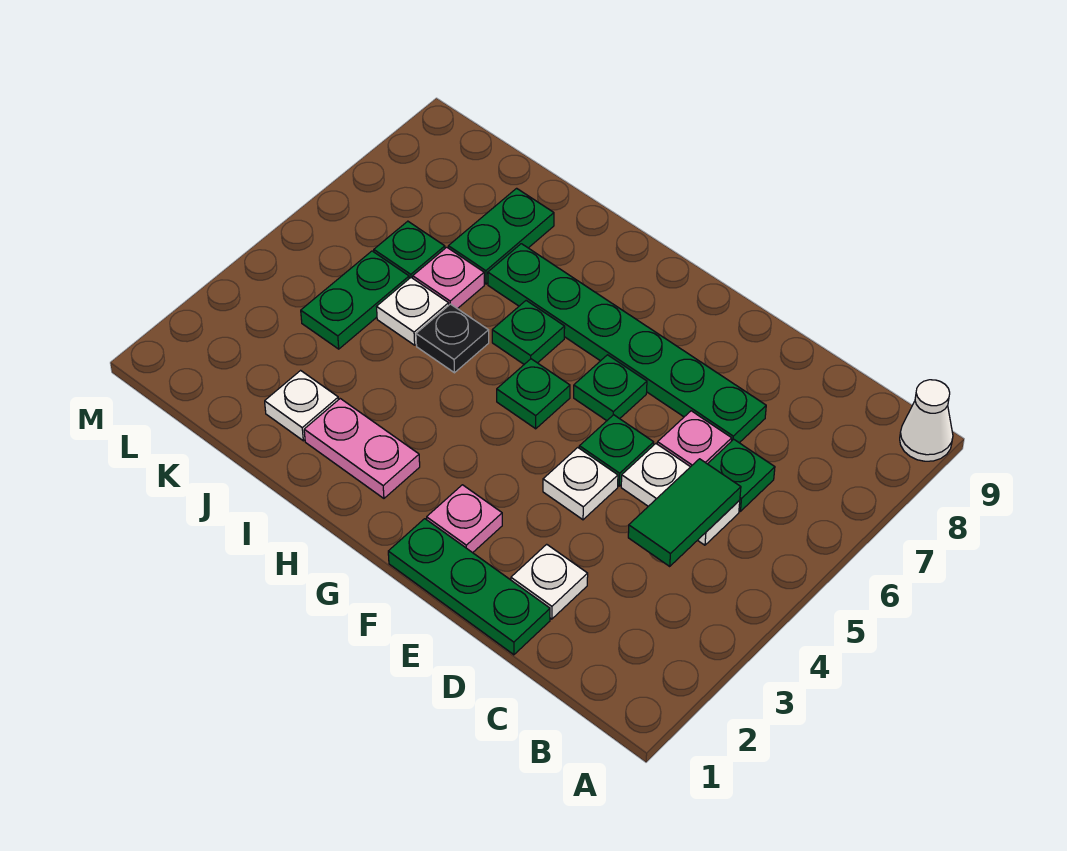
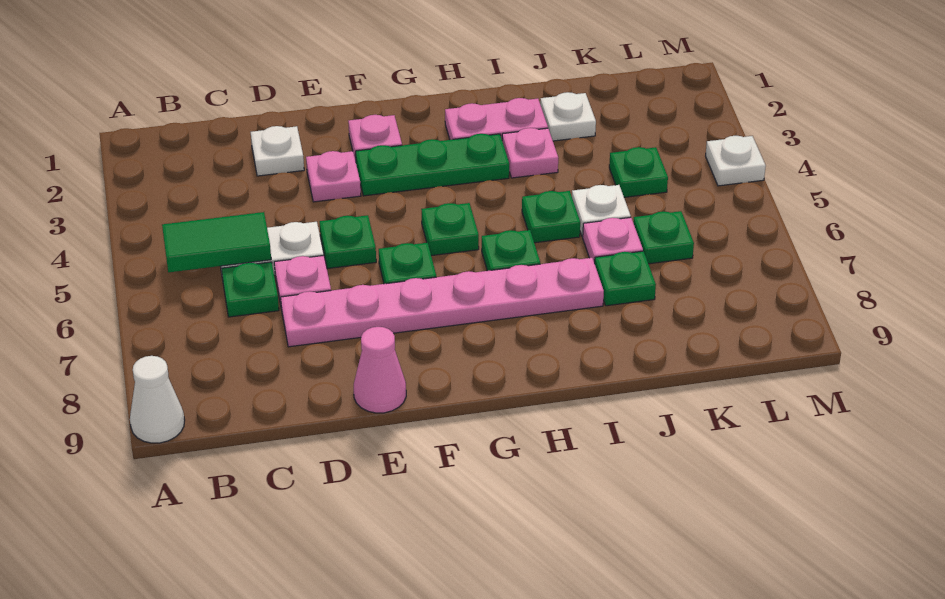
green 1x2 tile [628,459,741,566] -> green 1x2 tile turned to [162,212,271,272]
green 1x3 plate [388,519,550,655] -> green 1x3 plate moved to [356,134,509,196]
green 1x6 plate [488,244,766,443] -> pink 1x6 plate [281,258,604,347]
none -> pink 1x1 plate [306,151,361,202]
white 1x1 plate [543,448,618,520] -> white 1x1 plate moved to [706,136,766,186]
none -> pink 1x1 cone [354,327,406,413]
none -> pink 1x1 plate [502,128,558,178]
black 1x1 plate [416,304,489,373] -> green 1x1 plate [522,191,580,243]
green 1x2 plate [448,188,554,284] -> green 1x1 plate [595,251,656,306]
green 1x2 plate [301,251,409,349] -> green 1x1 plate [609,147,668,197]

